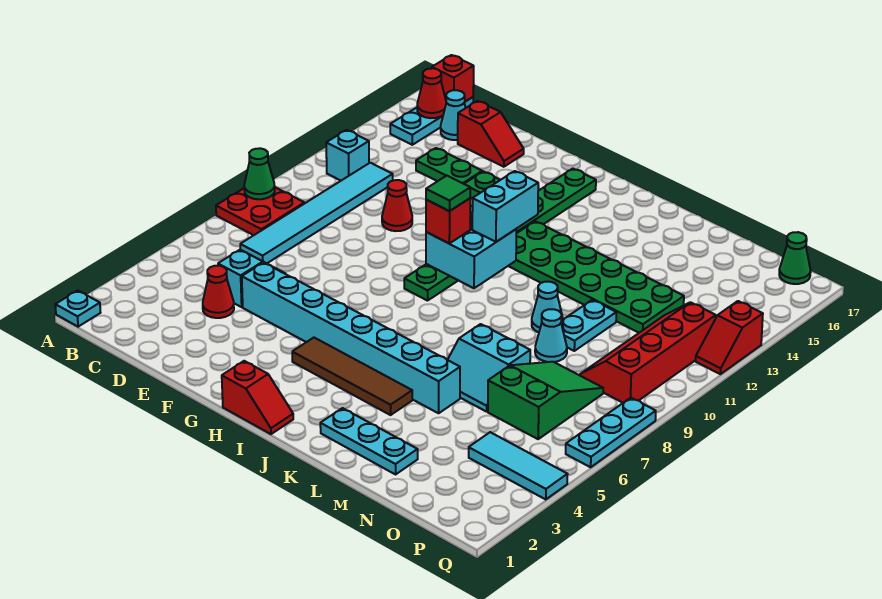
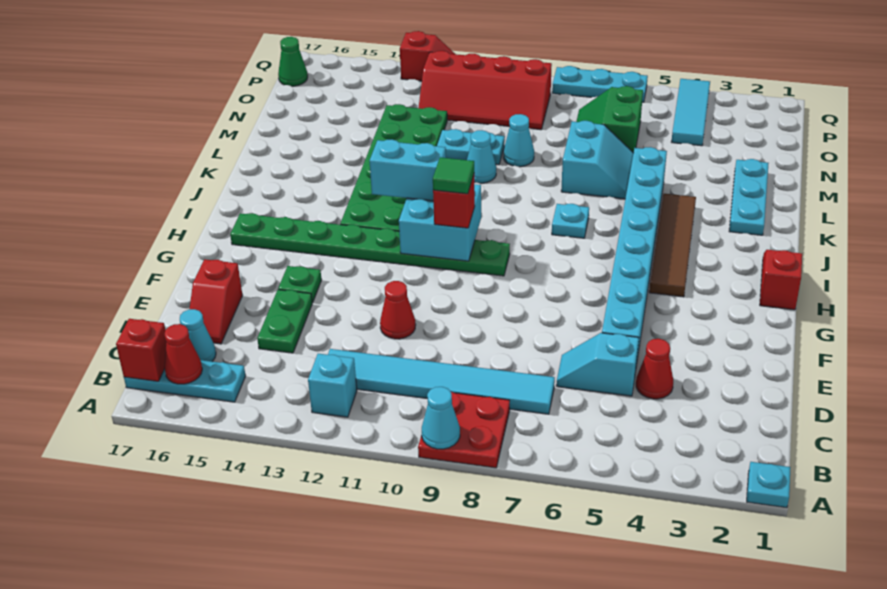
green 1x1 cone [244,148,275,199] -> cyan 1x1 cone [422,387,460,449]
red 1x2 slope [458,101,524,167] -> red 1x2 slope turned to [190,259,243,344]
none -> cyan 1x1 plate [552,204,589,238]
green 2x3 slope [488,362,603,439] -> green 2x2 slope [576,86,643,153]

